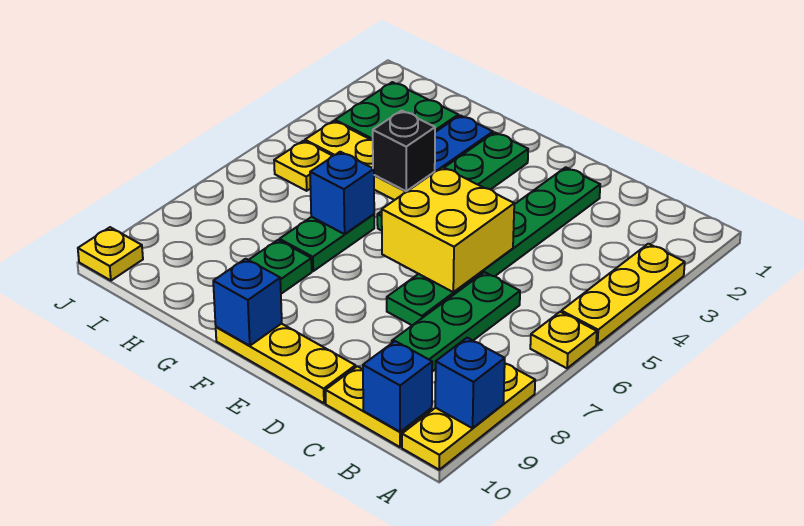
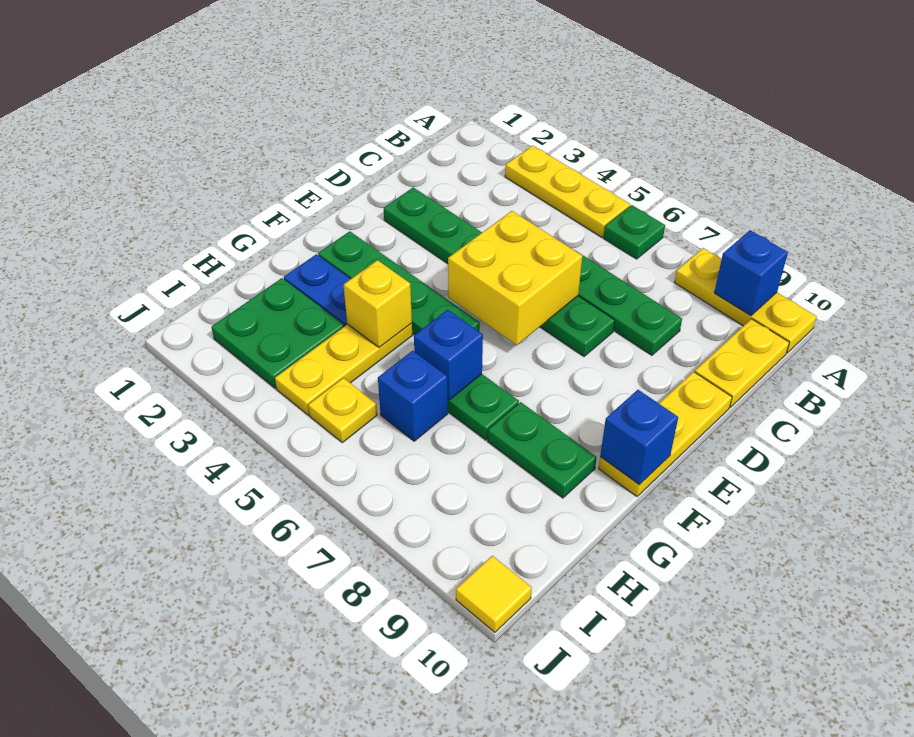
yellow 1x1 plate [530,312,597,368] -> green 1x1 plate [604,205,665,259]
blue 1x1 brick [363,341,432,432] -> blue 1x1 brick moved to [378,351,448,441]
black 1x1 brick [373,111,435,191] -> yellow 1x1 brick [344,260,412,347]
yellow 1x1 plate [78,227,143,281] -> yellow 1x1 tile [456,556,532,632]

